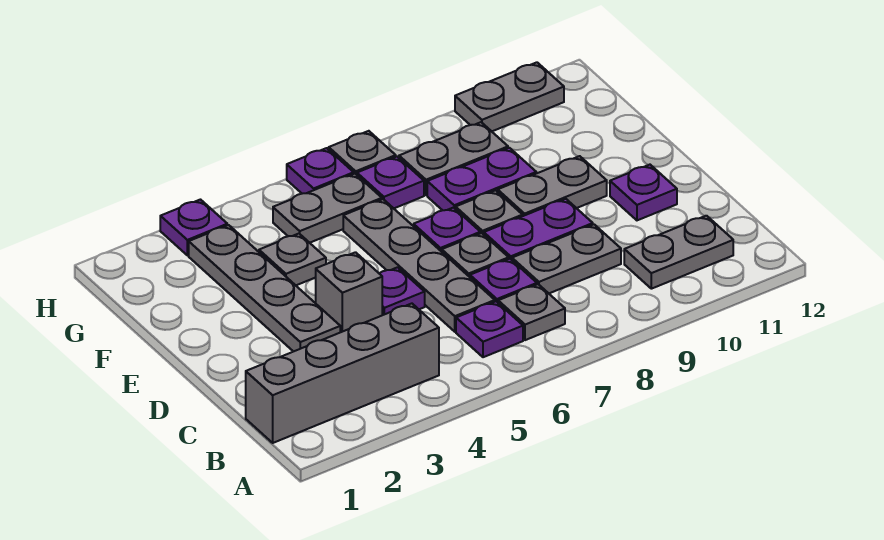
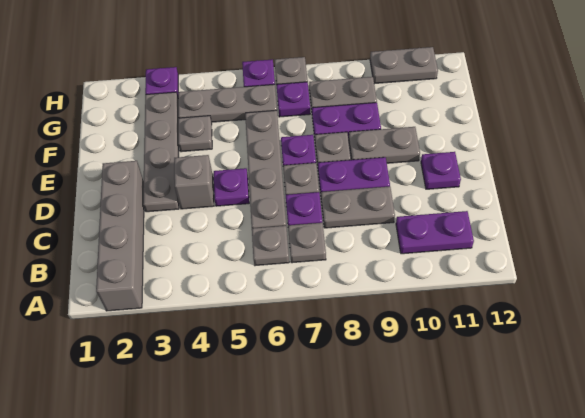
grey 1x4 brick [246,304,439,443] -> grey 1x4 brick turned to [96,161,144,311]
purple 1x1 plate [456,301,523,357] -> grey 1x1 plate [252,226,289,266]
grey 1x2 plate [624,216,733,289] -> purple 1x2 plate [396,211,474,254]
grey 1x2 plate [273,174,382,243] -> grey 1x3 plate [178,84,277,122]

